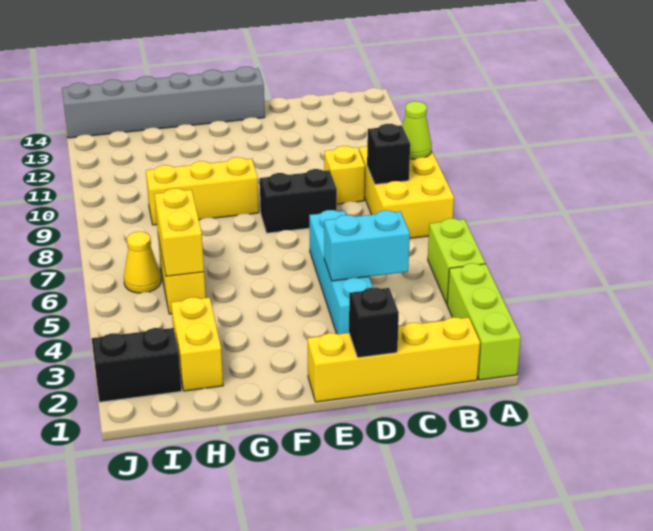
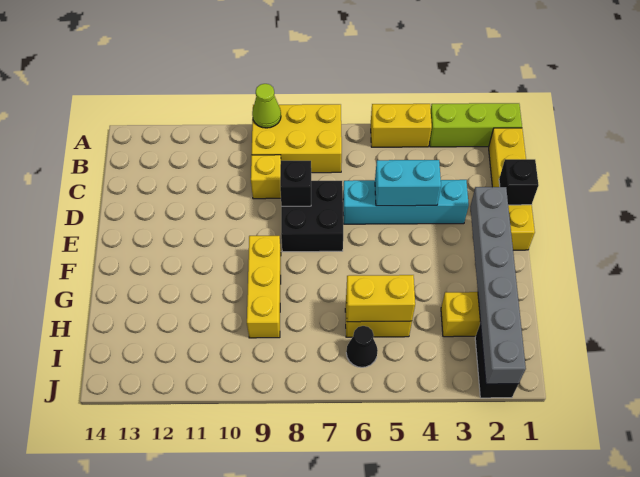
lime 1x2 brick [428,218,485,304] -> yellow 1x2 brick [371,104,432,147]
black 1x1 brick [367,124,410,184] -> black 1x1 brick moved to [280,161,311,206]
cyan 1x2 brick [324,210,410,281] -> cyan 1x2 brick turned to [375,160,441,206]
black 1x2 brick [260,169,337,233] -> black 2x2 brick [281,181,343,252]
grey 1x6 brick [62,67,265,138] -> grey 1x6 brick moved to [470,187,526,384]
yellow 1x1 cone [124,232,161,293] -> black 1x1 cone [346,326,378,367]

